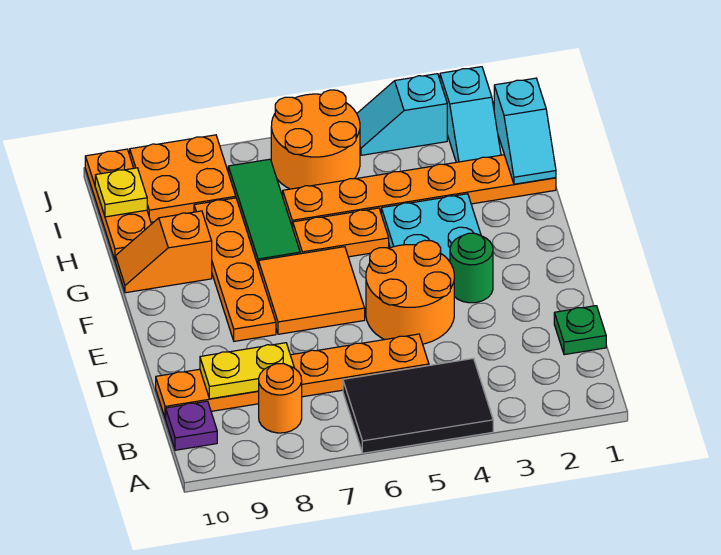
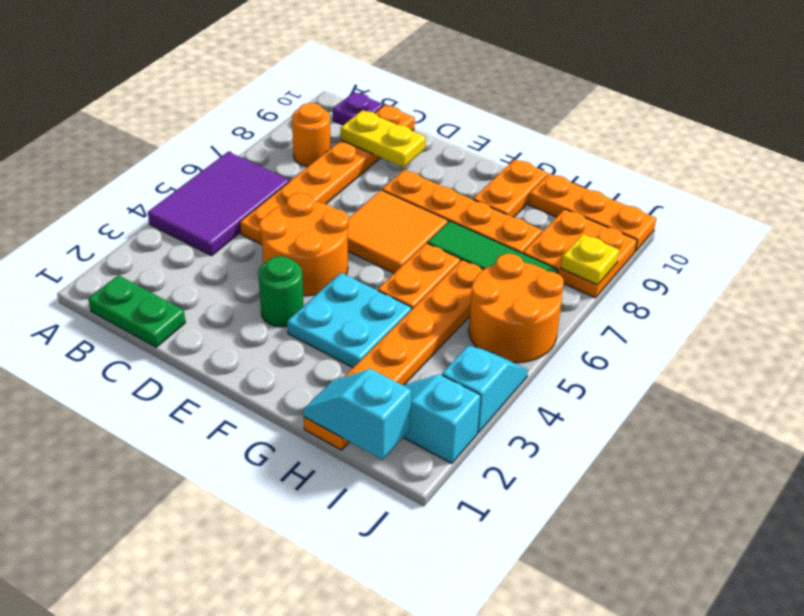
black 2x3 tile [343,358,493,453] -> purple 2x3 tile [148,152,289,256]
green 1x1 plate [554,306,606,355] -> green 1x2 plate [88,275,185,347]
yellow 1x2 plate [200,343,294,399] -> yellow 1x2 plate turned to [340,110,426,167]
orange 1x2 slope [115,211,212,293] -> orange 1x2 plate [473,159,548,217]
yellow 1x1 plate [95,168,147,217] -> yellow 1x1 plate moved to [561,234,619,285]

